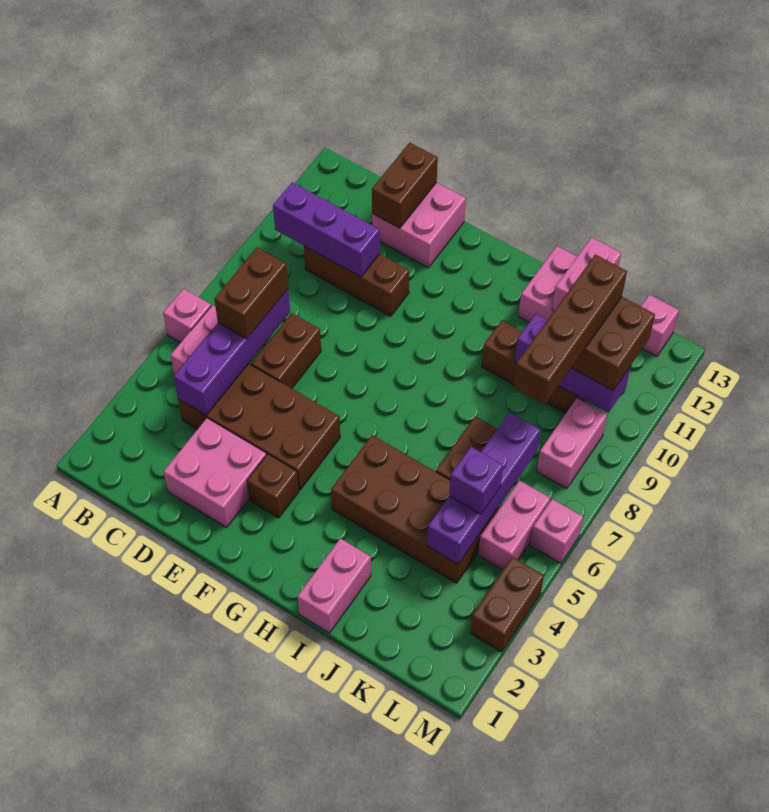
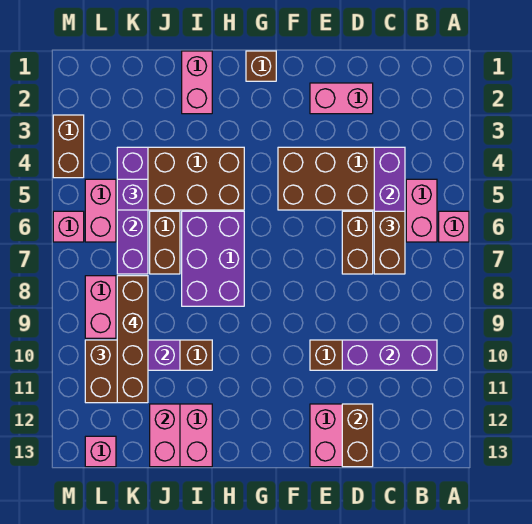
pink 2x2 brick [163,418,266,527] -> pink 1x2 brick [310,83,373,114]
brown 1x1 brick [247,454,299,518] -> brown 1x1 brick moved to [246,51,276,81]
none -> purple 2x3 brick [182,211,244,306]

